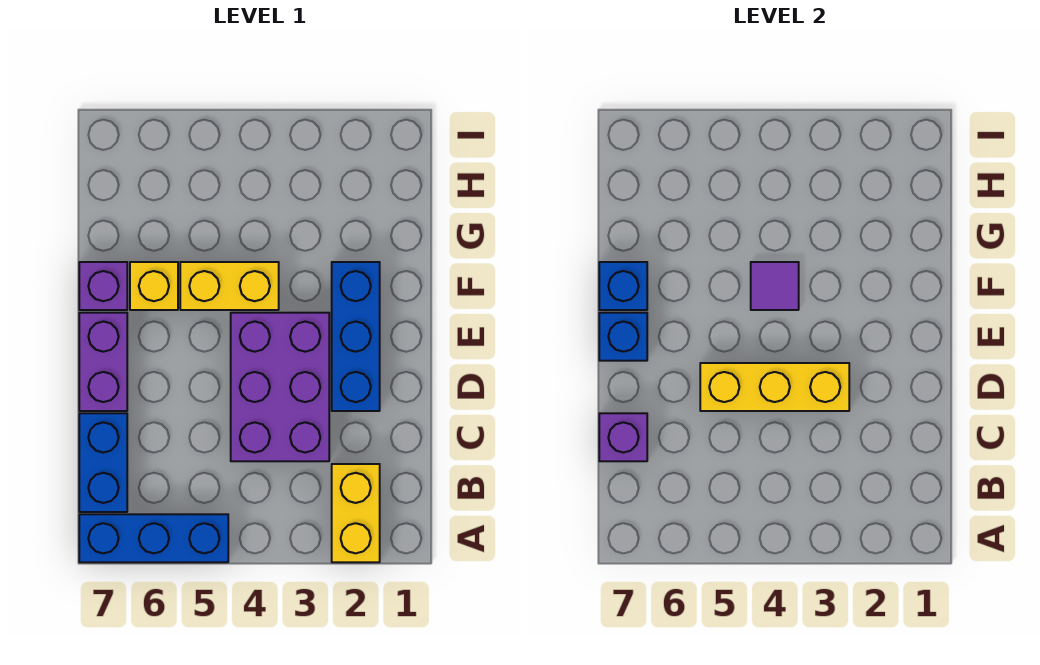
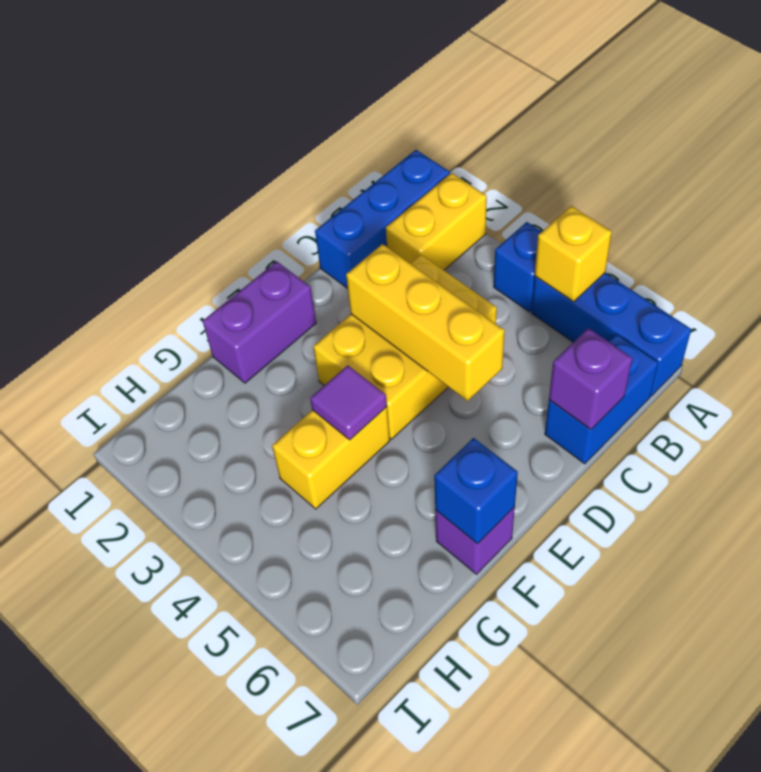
purple 2x3 brick [231,313,329,461] -> yellow 2x3 brick [313,255,497,439]
blue 1x3 brick [332,262,380,411] -> blue 1x3 brick moved to [315,150,450,288]
purple 1x2 brick [79,313,127,411] -> purple 1x2 brick moved to [203,261,316,383]
blue 1x1 brick [599,313,647,361] -> blue 1x1 brick moved to [494,222,542,312]
yellow 1x2 brick [180,262,279,310] -> yellow 1x2 brick turned to [272,407,390,509]
yellow 1x1 brick [130,262,178,310] -> yellow 1x1 brick moved to [535,206,612,302]

